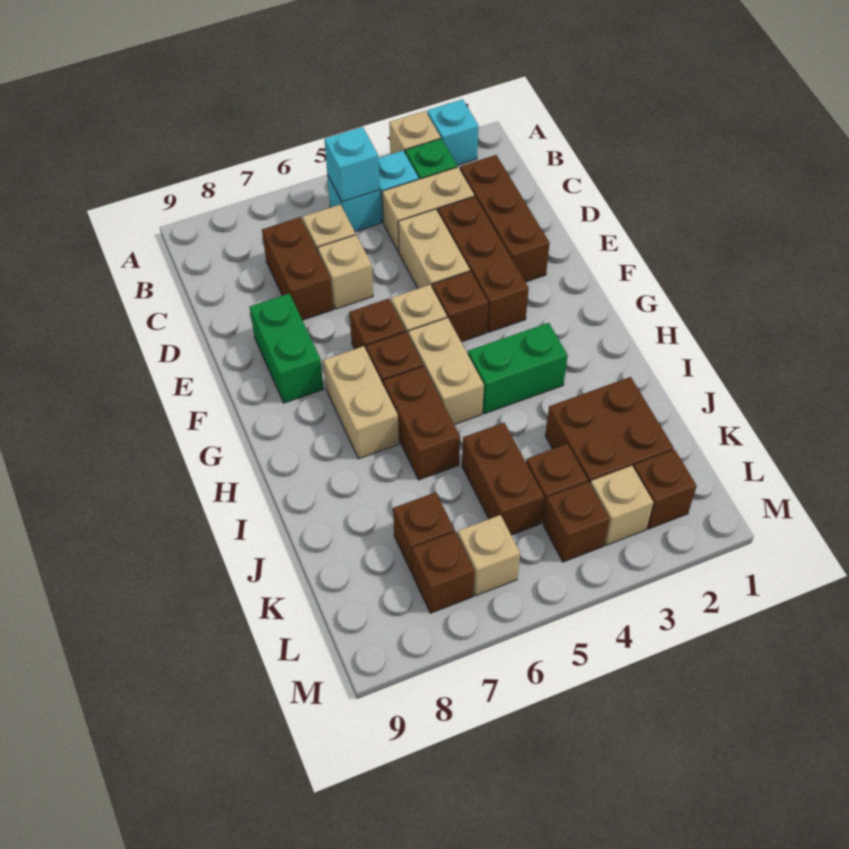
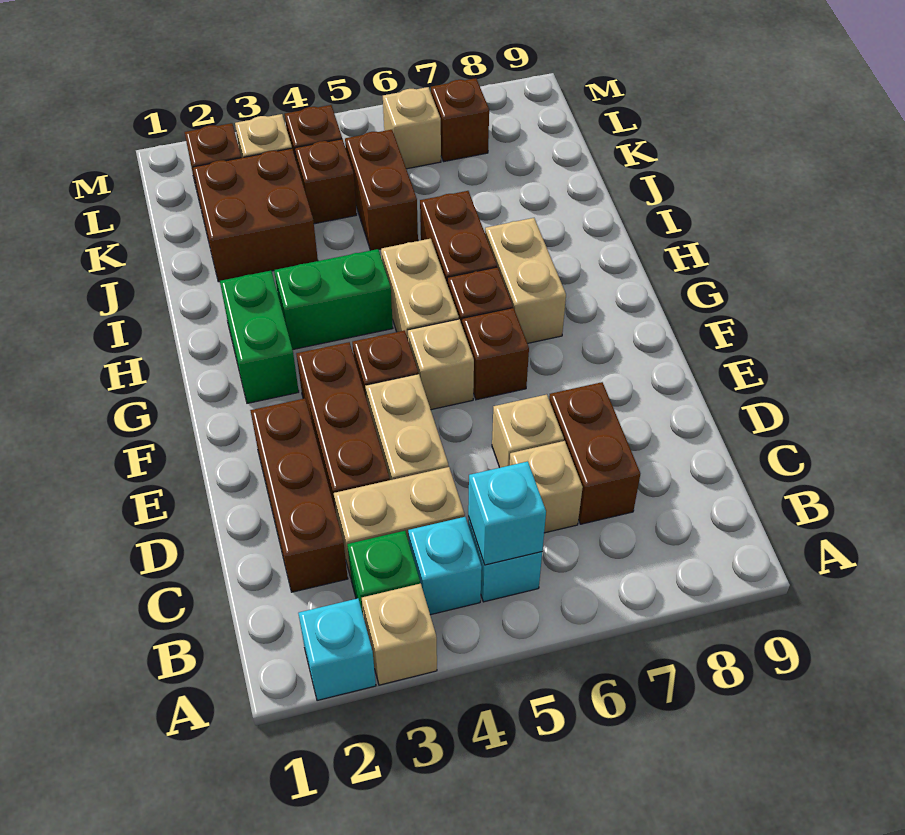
green 1x2 brick [250,294,324,403] -> green 1x2 brick moved to [220,271,299,403]
brown 1x1 brick [393,492,455,573] -> none

